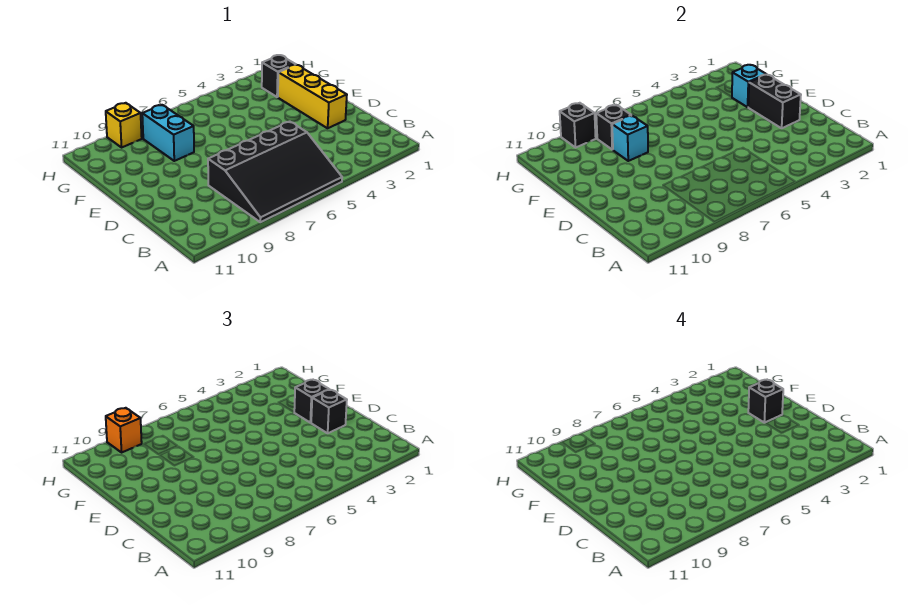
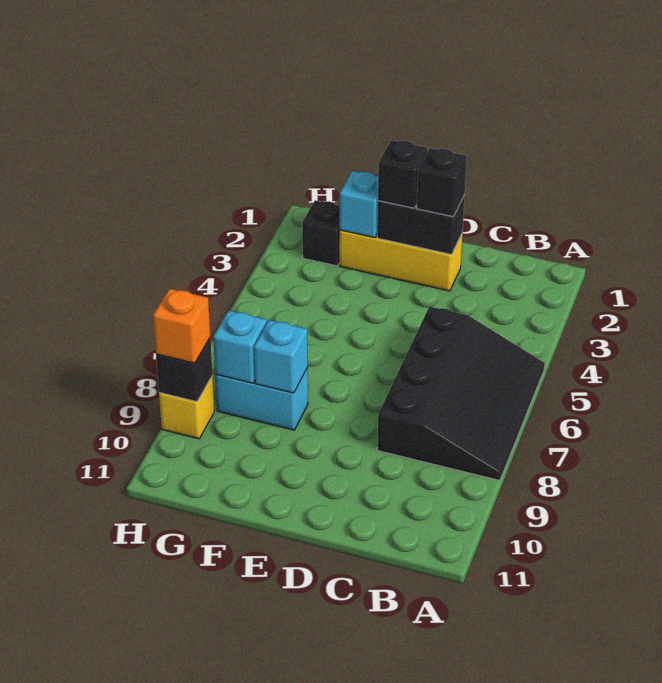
black 1x1 brick [748,380,783,423] -> none
black 1x1 brick [596,105,631,150] -> cyan 1x1 brick [213,311,267,383]

